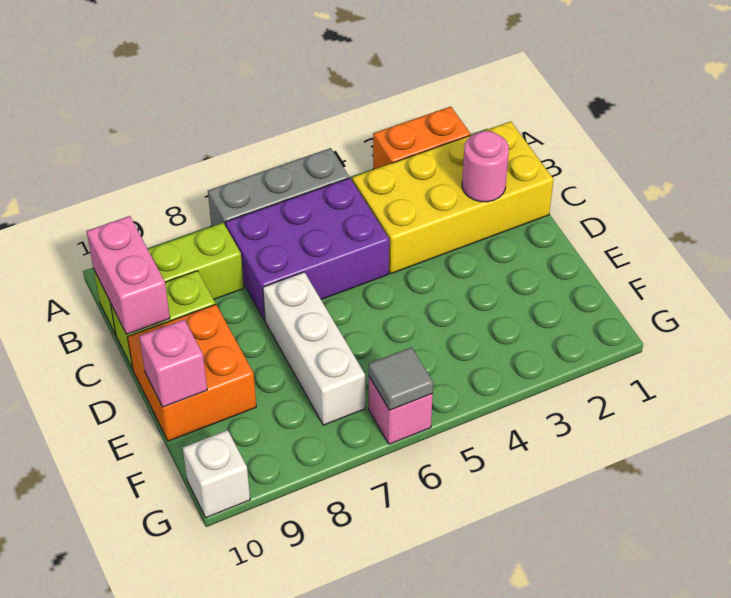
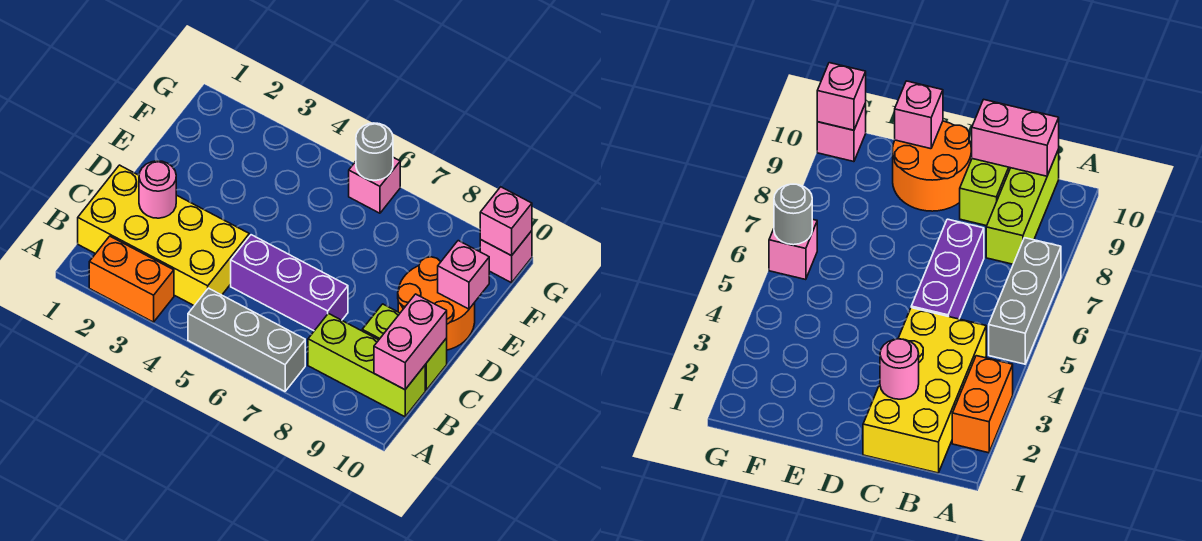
purple 2x3 brick [226,178,389,321] -> purple 1x3 brick [231,235,348,331]
white 1x3 brick [263,272,365,425] -> none
orange 2x2 brick [128,304,256,441] -> orange 2x2 round brick [398,257,475,350]
grey 1x1 tile [369,347,433,410] -> grey 1x1 round brick [356,123,393,180]
white 1x1 brick [183,430,250,518] -> pink 1x1 brick [480,231,532,283]
none -> pink 1x1 brick [480,187,532,256]

